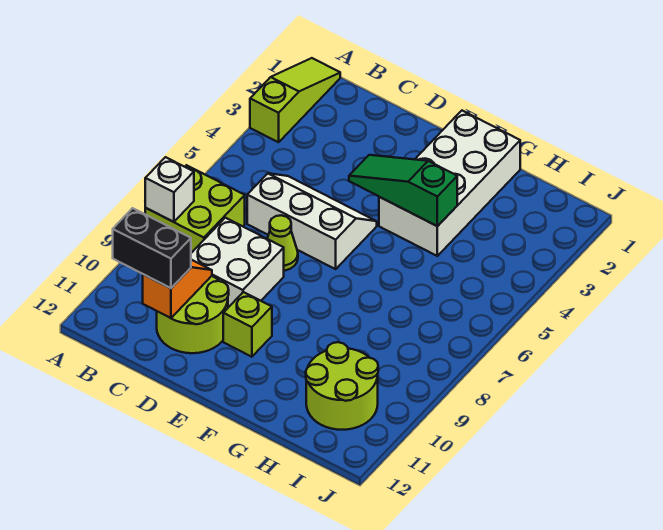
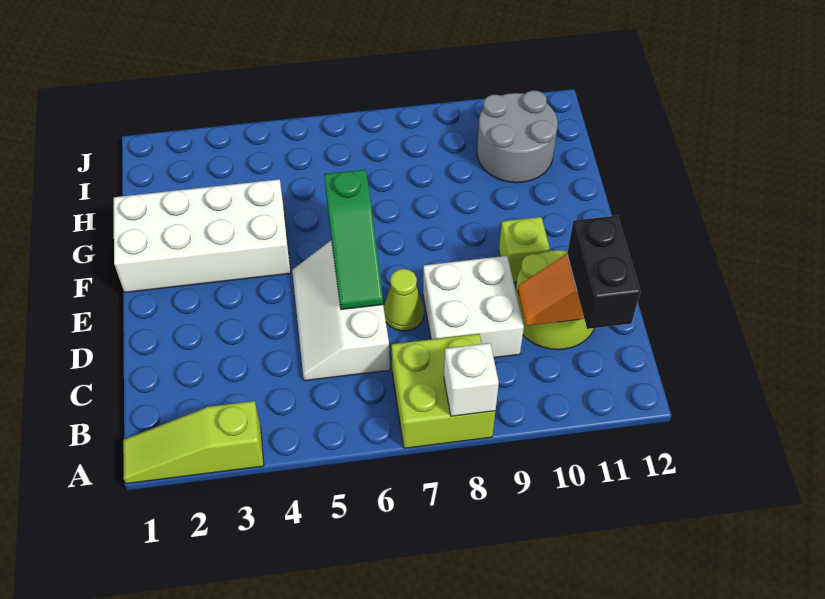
green 1x3 slope [349,155,457,226] -> green 1x3 slope moved to [324,170,383,310]
lime 2x2 round brick [306,342,378,430] -> grey 2x2 round brick [477,90,558,183]

